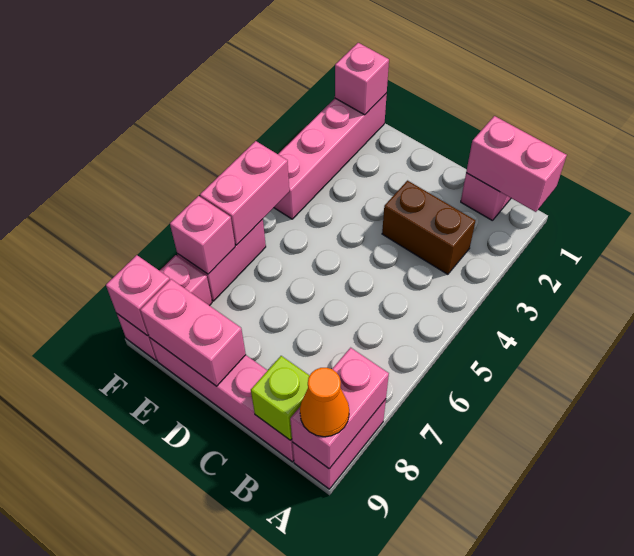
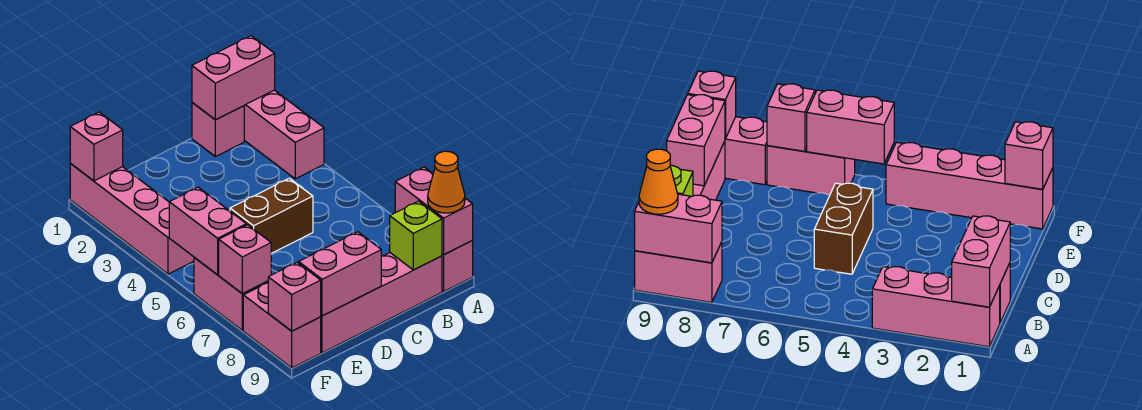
none -> pink 1x3 brick [244,90,324,179]
brown 1x2 brick [382,181,476,274] -> brown 1x2 brick moved to [230,178,313,253]

